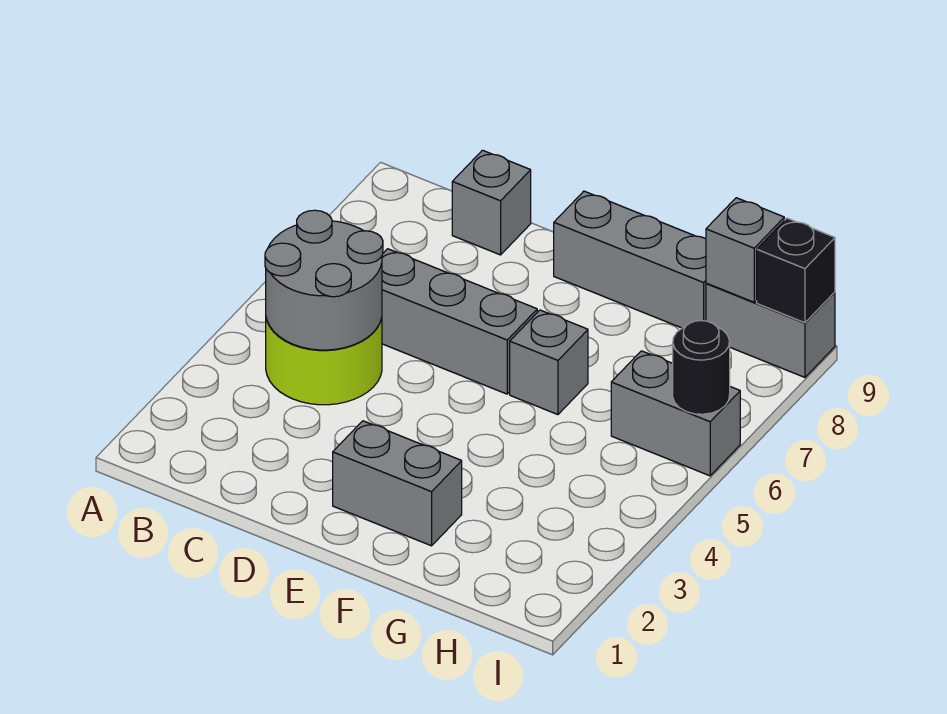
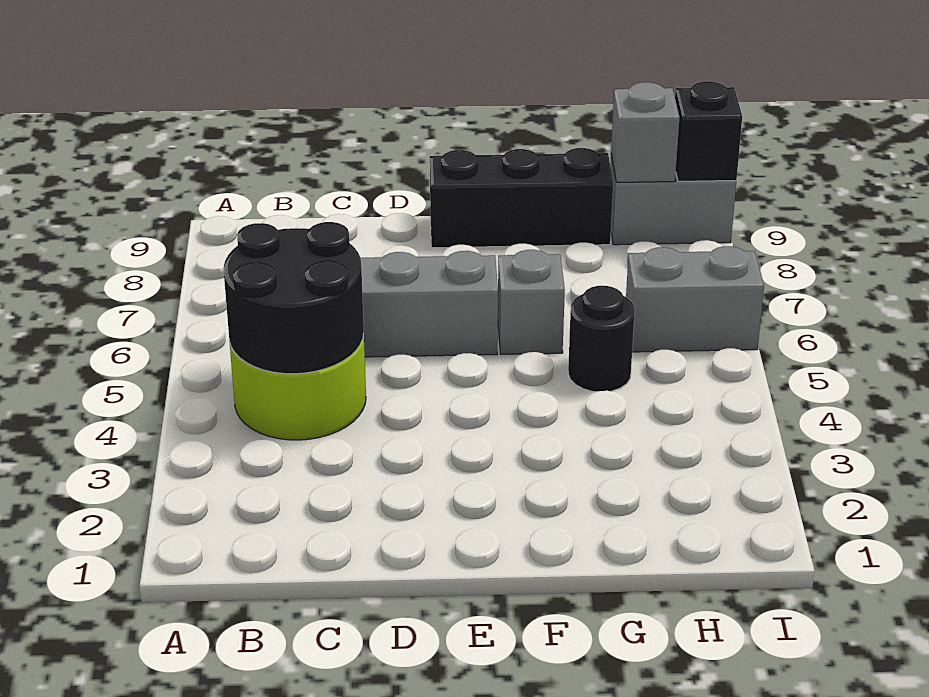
grey 2x2 round brick [265,210,383,350] -> black 2x2 round brick [224,222,364,374]
grey 1x1 brick [452,150,531,255] -> none
grey 1x2 brick [333,421,462,546] -> none
grey 1x3 brick [554,191,706,328] -> black 1x3 brick [430,148,613,248]
black 1x1 round brick [673,321,730,414] -> black 1x1 round brick moved to [568,286,635,392]

